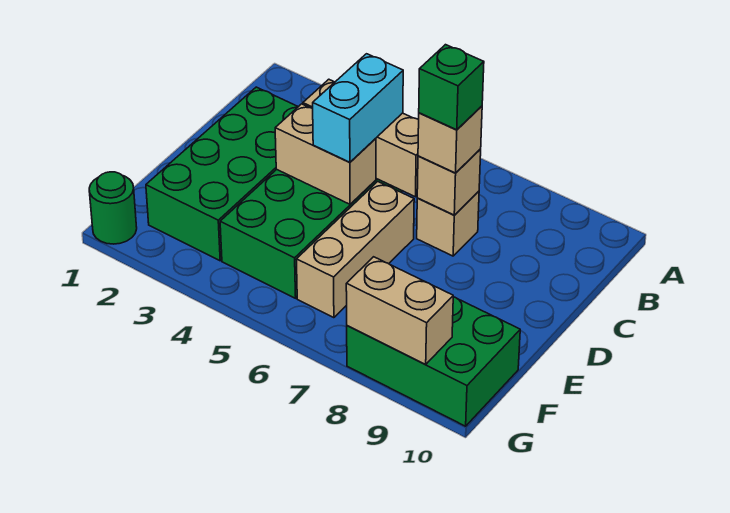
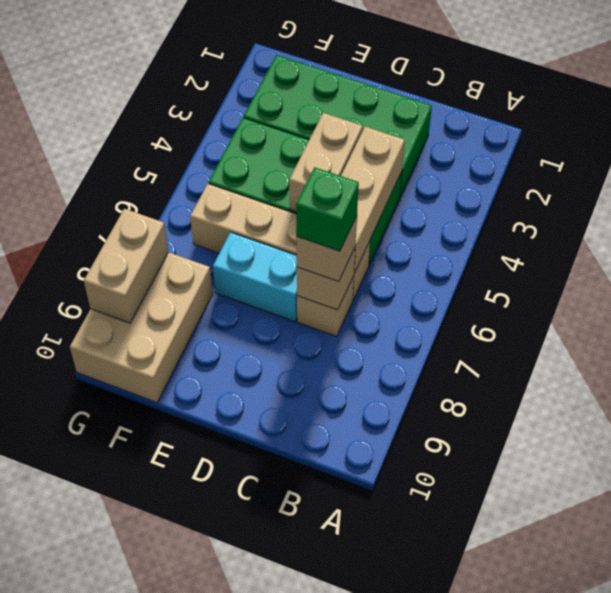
cyan 1x2 brick [313,54,403,162] -> cyan 1x2 brick moved to [213,232,297,321]
tan 1x3 brick [296,182,414,318] -> tan 1x4 brick [190,184,370,300]
green 2x3 brick [347,297,520,426] -> tan 2x3 brick [70,252,213,402]
green 1x1 round brick [89,172,137,244] -> none

